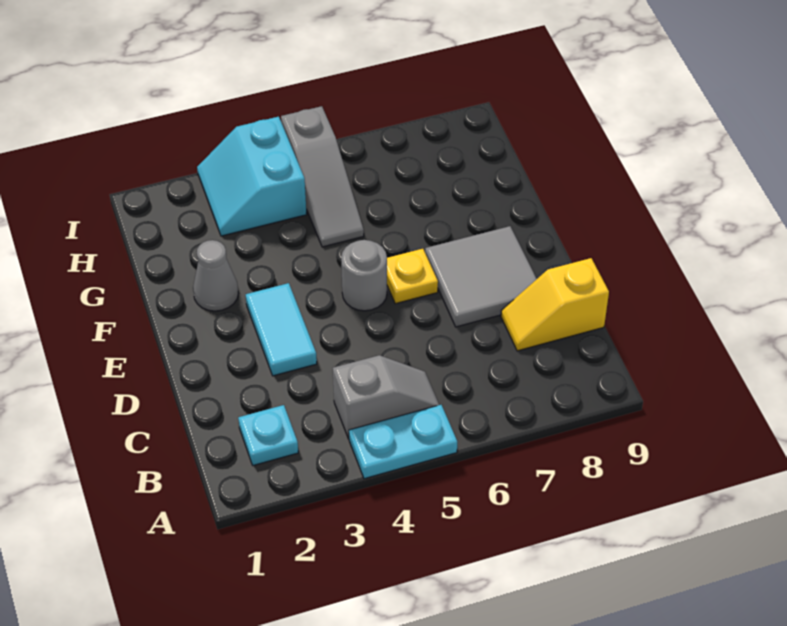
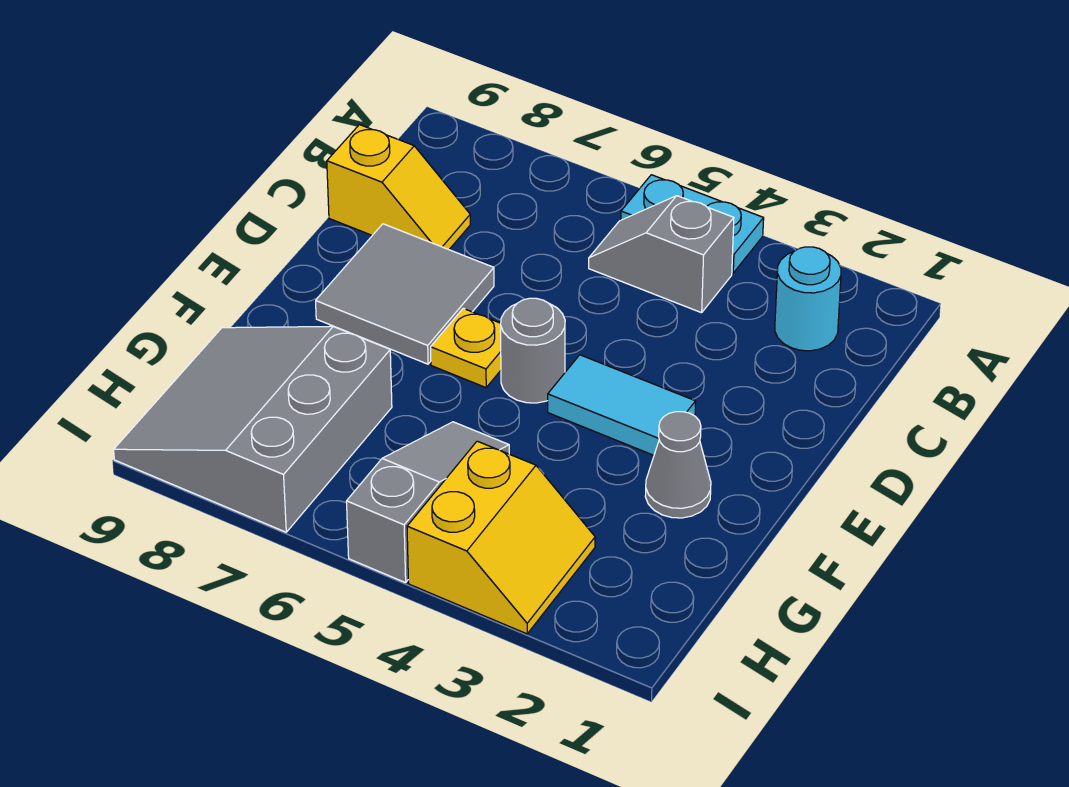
cyan 1x1 plate [238,405,298,465] -> cyan 1x1 round brick [775,247,841,351]
cyan 1x2 tile [246,283,317,376] -> cyan 1x2 tile turned to [548,355,696,455]
none -> grey 3x3 slope [114,326,392,532]
cyan 2x2 slope [197,117,307,236] -> yellow 2x2 slope [407,441,595,634]

